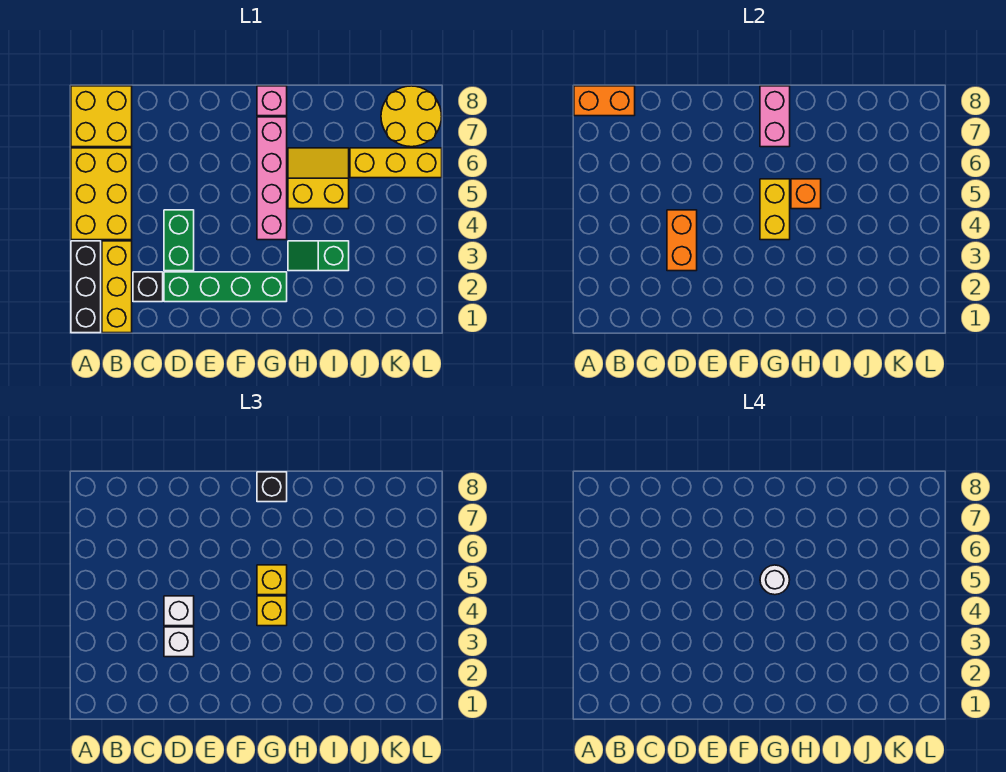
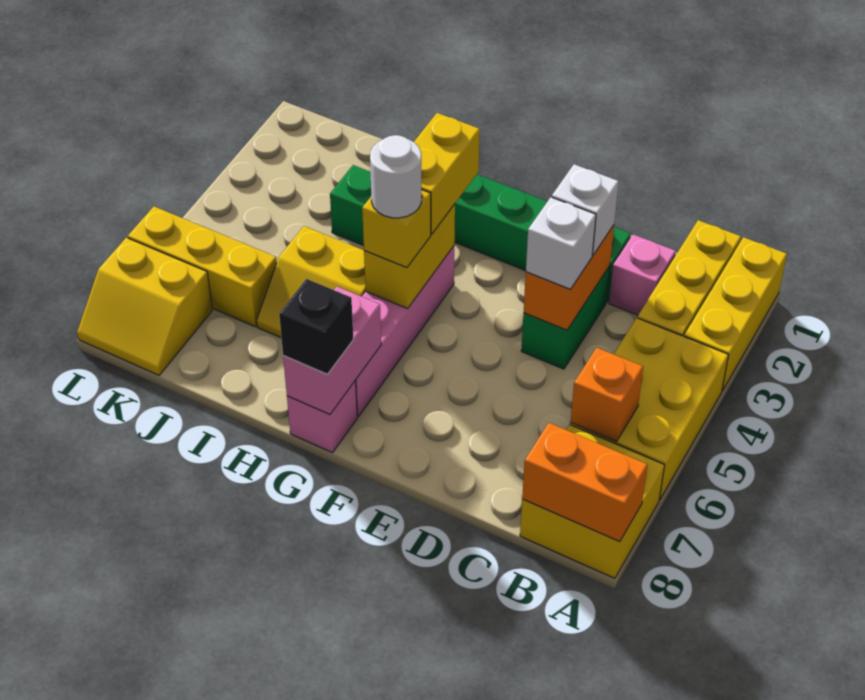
black 1x3 brick [71,241,101,333] -> yellow 1x3 brick [684,237,787,391]
black 1x1 brick [133,272,163,302] -> pink 1x1 brick [609,235,676,315]
yellow 1x1 brick [257,596,287,626] -> yellow 1x2 brick [414,113,480,234]
orange 1x1 brick [791,179,821,209] -> orange 1x1 brick moved to [571,348,643,441]
yellow 2x2 round brick [381,86,442,147] -> yellow 2x2 slope [77,238,212,375]

